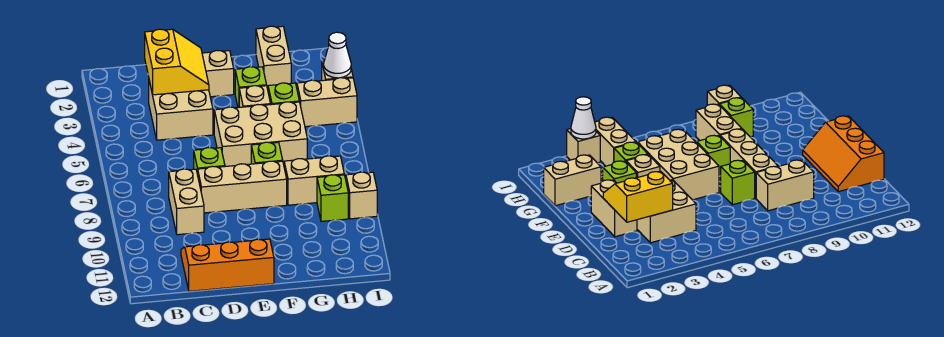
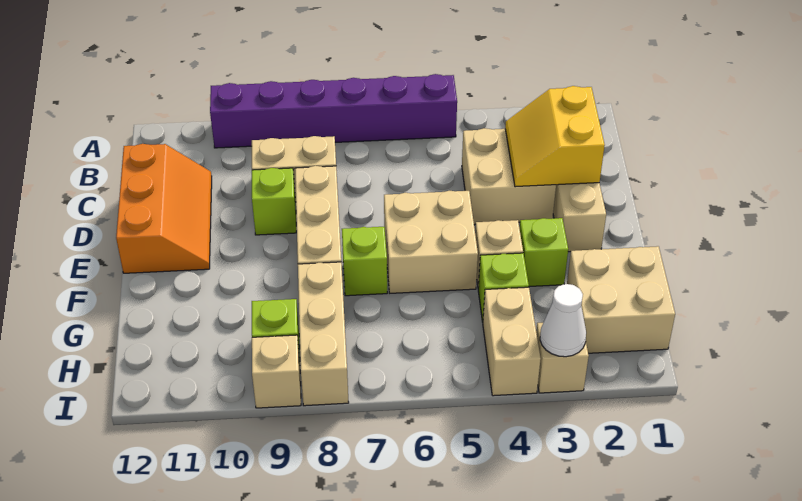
none -> purple 1x6 brick [210,74,457,148]
yellow 2x2 slope [145,29,209,95] -> yellow 2x2 slope turned to [505,86,605,187]
lime 1x1 brick [194,148,225,175] -> lime 1x1 brick moved to [252,168,296,235]
tan 2x3 brick [214,102,307,166] -> tan 2x2 brick [384,191,478,293]
tan 1x2 brick [256,26,291,89] -> tan 2x2 brick [567,246,675,353]
tan 1x2 brick [284,156,344,205] -> tan 1x3 brick [298,262,349,406]

